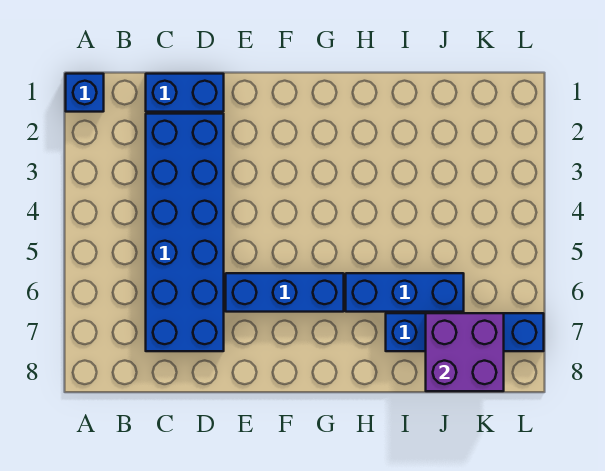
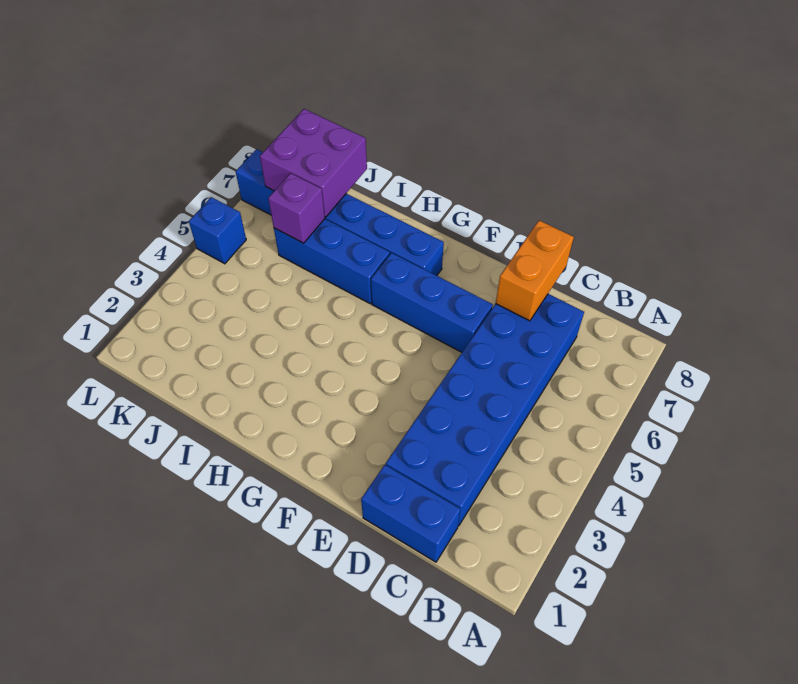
blue 1x1 brick [66,74,104,112] -> blue 1x1 brick moved to [189,197,246,264]
none -> orange 1x2 brick [496,220,574,321]
blue 1x4 brick [386,313,544,351] -> blue 1x6 brick [236,149,444,276]
none -> purple 1x1 brick [268,173,325,243]

